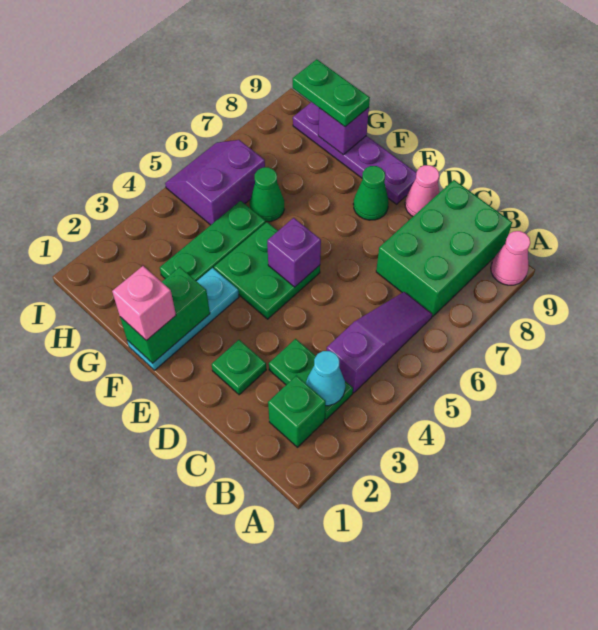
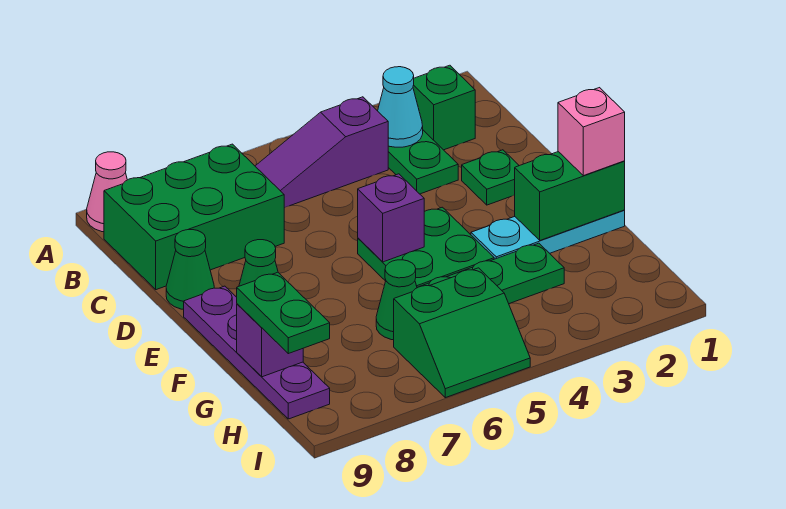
pink 1x1 cone [405,165,439,216] -> green 1x1 cone [166,230,214,310]
purple 2x2 slope [165,140,265,225] -> green 2x2 slope [394,268,530,398]

